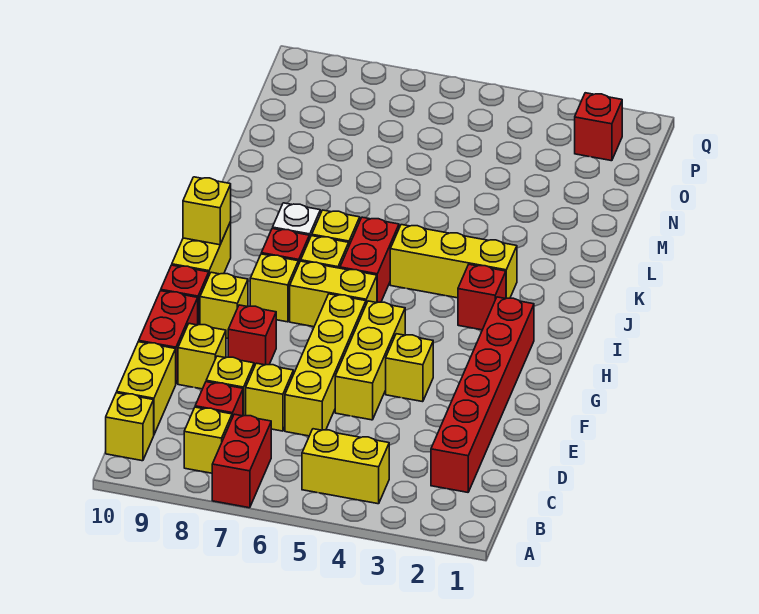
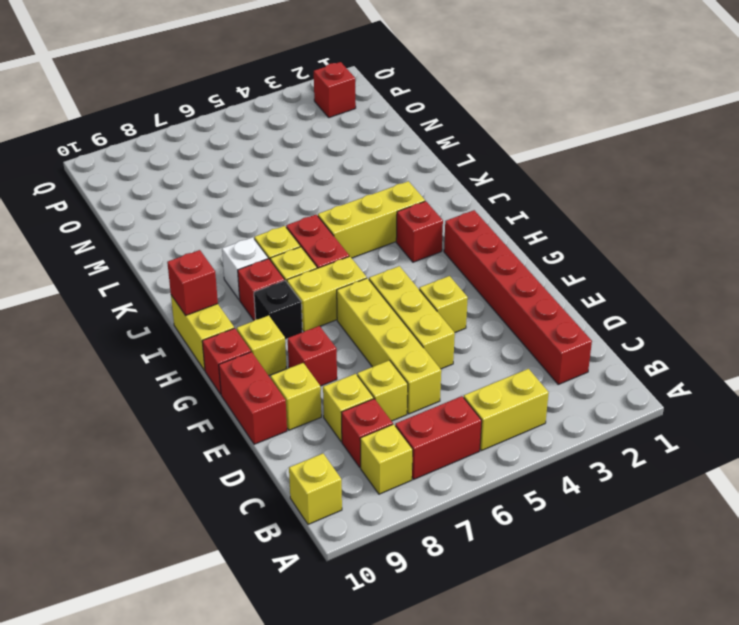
red 1x2 brick [212,414,271,508] -> red 1x2 brick turned to [395,396,482,479]
yellow 1x2 brick [117,342,176,434] -> none
yellow 1x1 brick [250,254,298,322] -> black 1x1 brick [254,281,302,339]
yellow 1x1 brick [183,177,231,245] -> red 1x1 brick [167,250,218,315]

